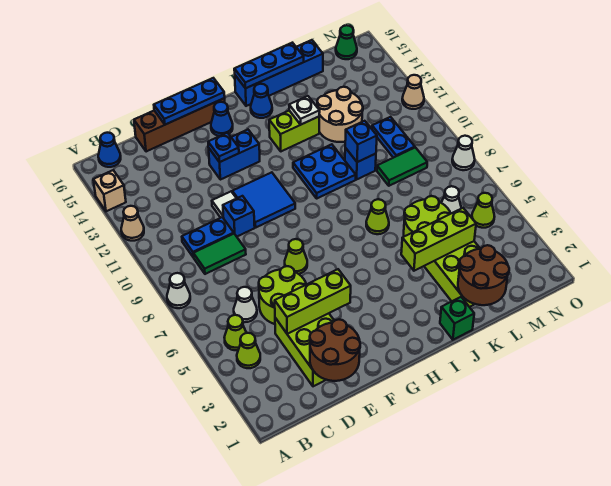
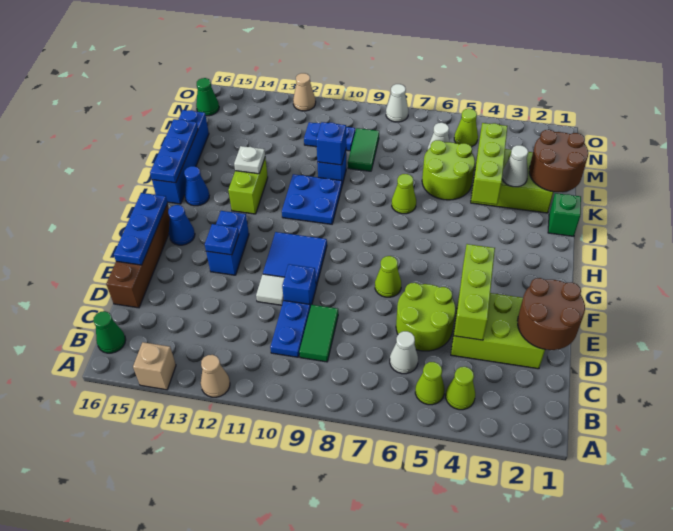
white 1x1 cone [167,273,190,308] -> white 1x1 cone moved to [502,145,528,187]
blue 1x1 cone [98,133,121,167] -> green 1x1 cone [93,311,126,353]
tan 2x2 round brick [317,87,363,142] -> none

